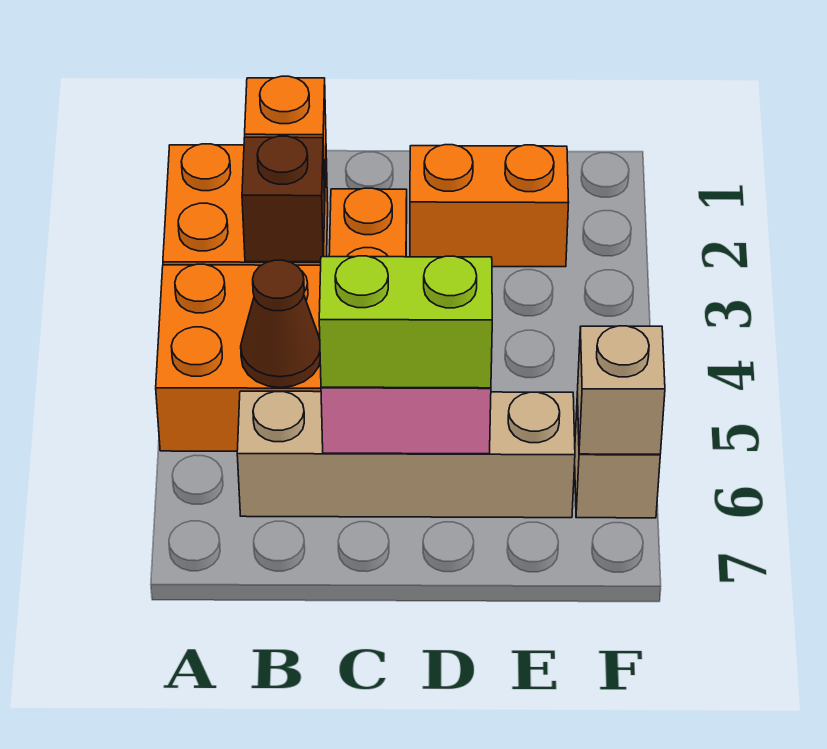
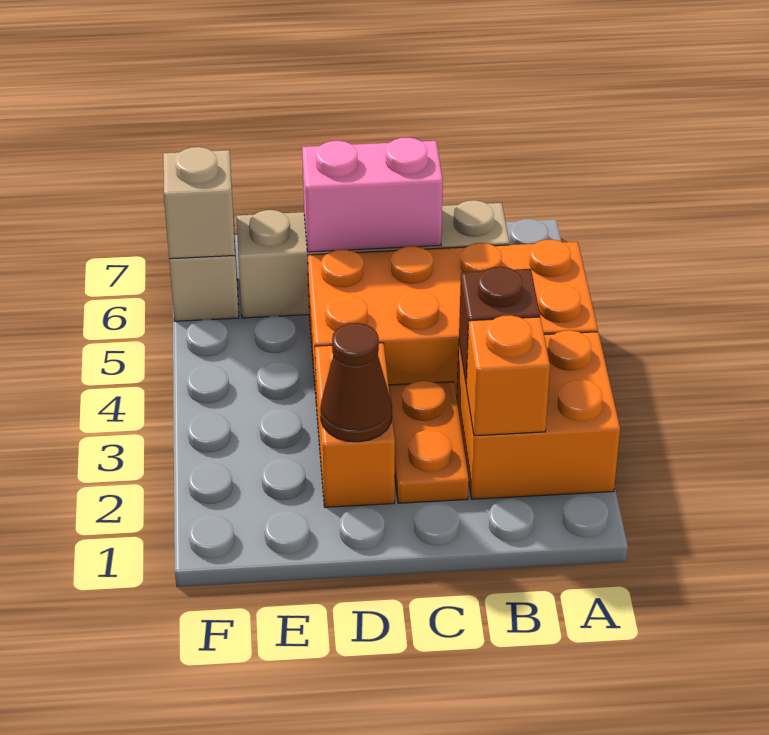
brown 1x1 cone [241,260,320,388] -> brown 1x1 cone moved to [320,323,392,442]
lime 1x2 brick [319,256,492,388] -> none
orange 1x2 brick [410,145,569,267] -> orange 1x2 brick turned to [315,343,395,507]

